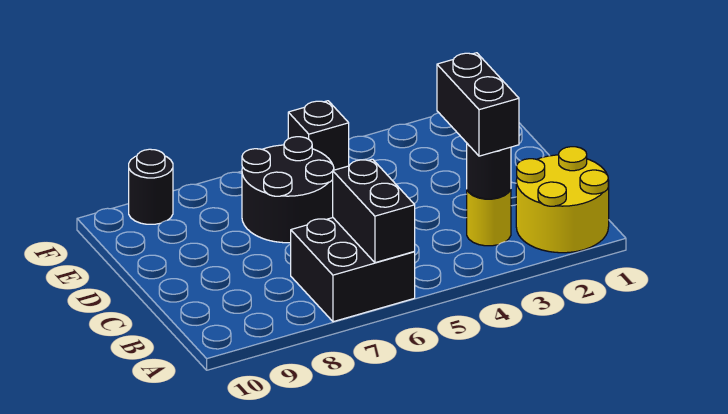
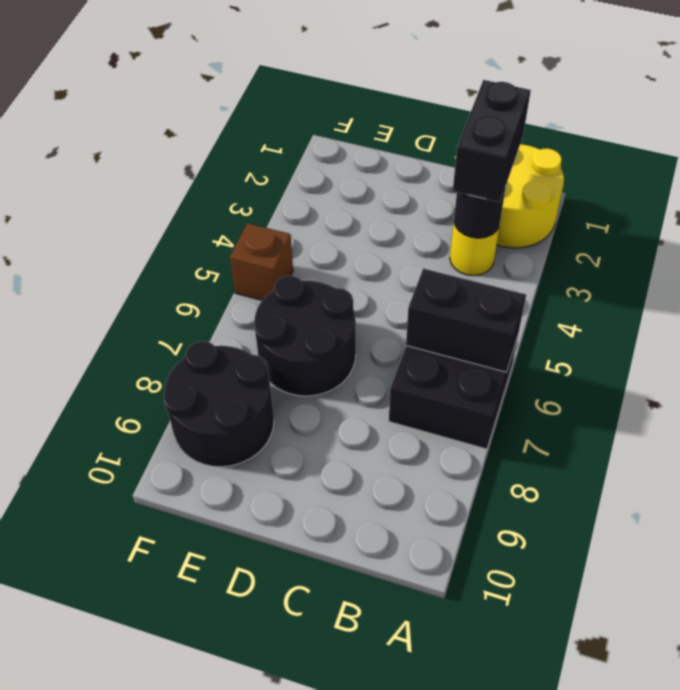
black 1x2 brick [437,53,519,156] -> black 1x2 brick turned to [453,80,531,202]
black 1x1 brick [288,101,349,170] -> brown 1x1 brick [230,223,293,300]
black 1x1 round brick [129,149,173,224] -> black 2x2 round brick [164,341,274,467]

